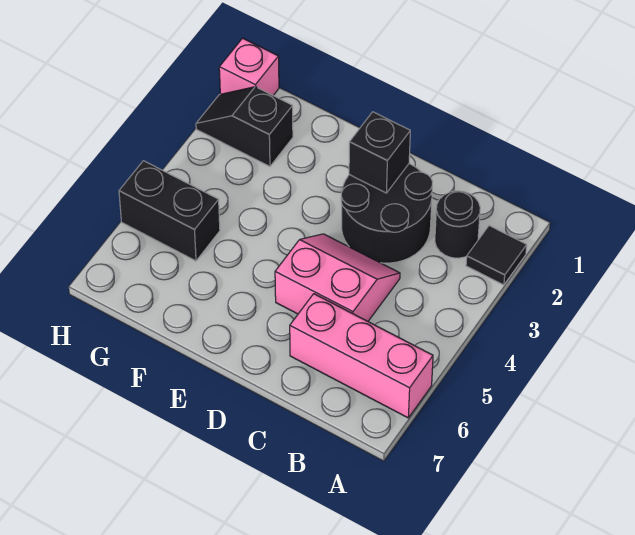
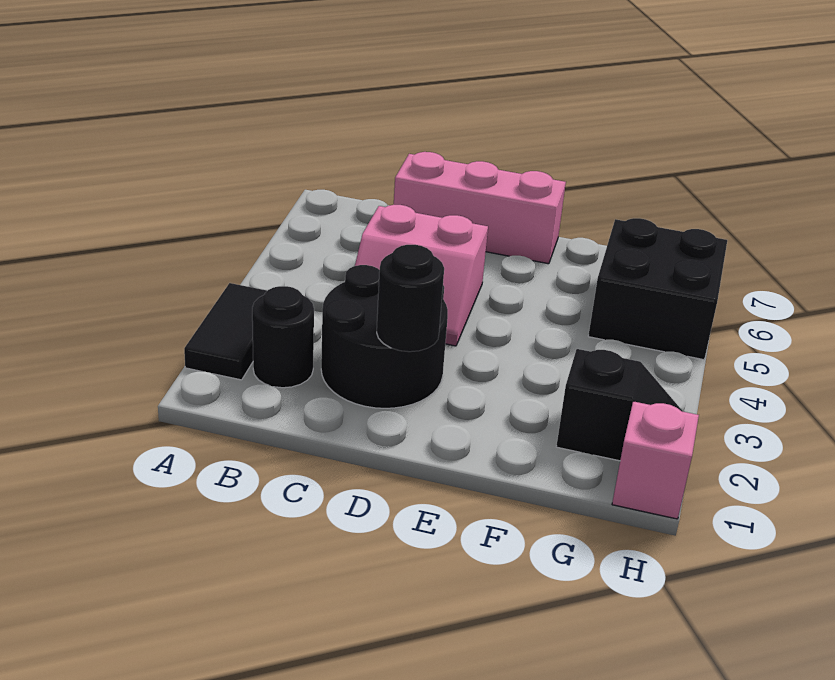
black 1x1 tile [466,226,527,285] -> black 1x2 tile [184,283,267,380]
pink 1x3 brick [290,294,433,418] -> pink 1x3 brick moved to [394,152,566,264]
black 1x1 brick [349,112,410,193] -> black 1x1 round brick [377,245,444,352]
black 1x2 brick [119,161,220,261] -> black 2x2 brick [588,218,727,360]

